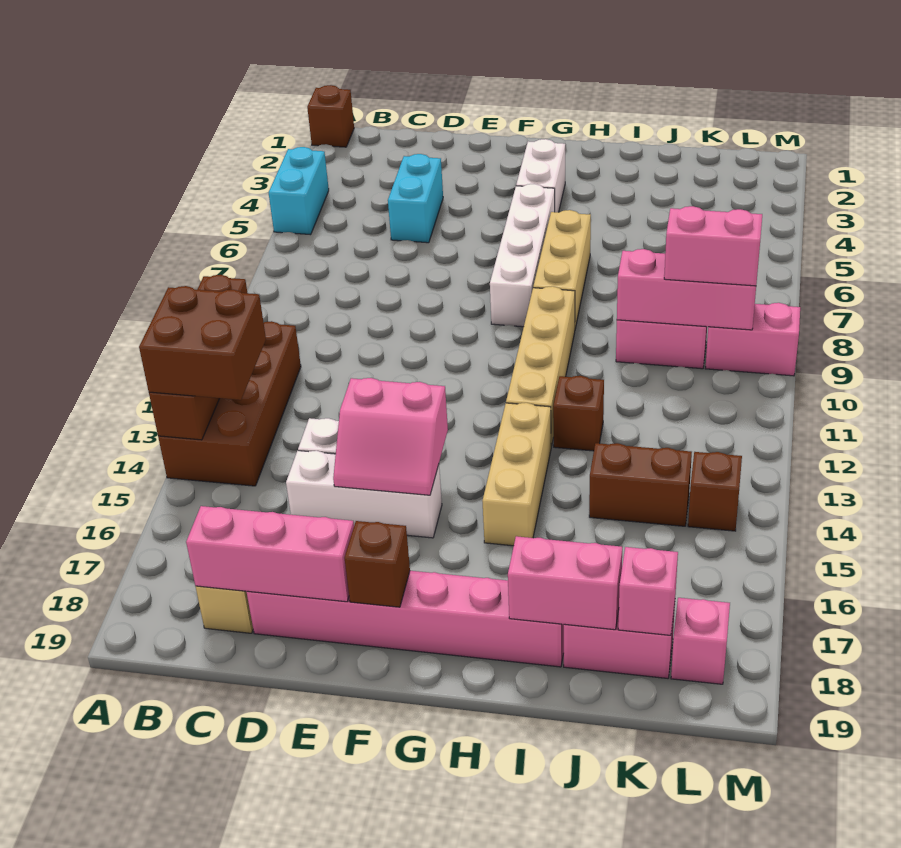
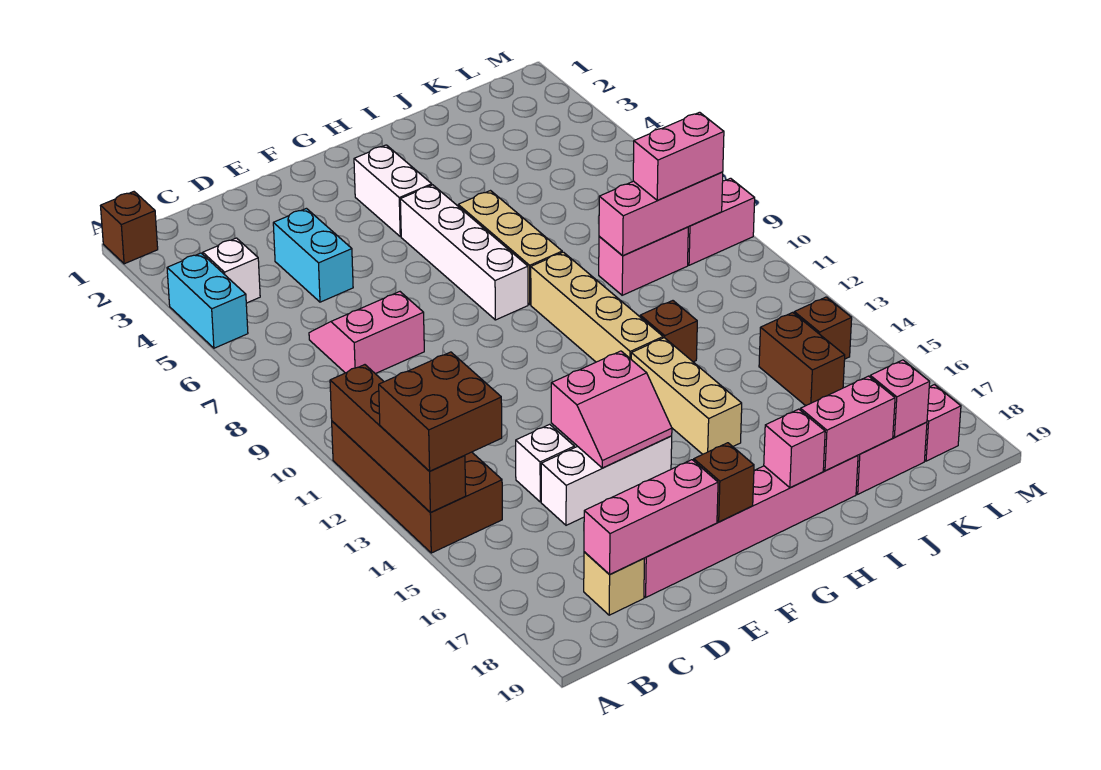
none -> white 1x1 brick [203,238,260,303]
none -> pink 2x2 slope [309,292,424,374]
none -> pink 1x1 brick [764,409,825,488]
brown 1x2 brick [589,443,692,526] -> brown 1x2 brick turned to [759,312,845,406]

